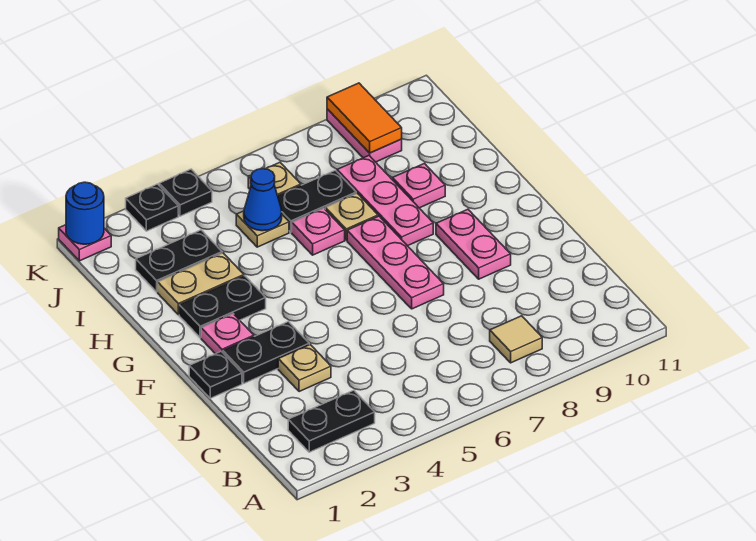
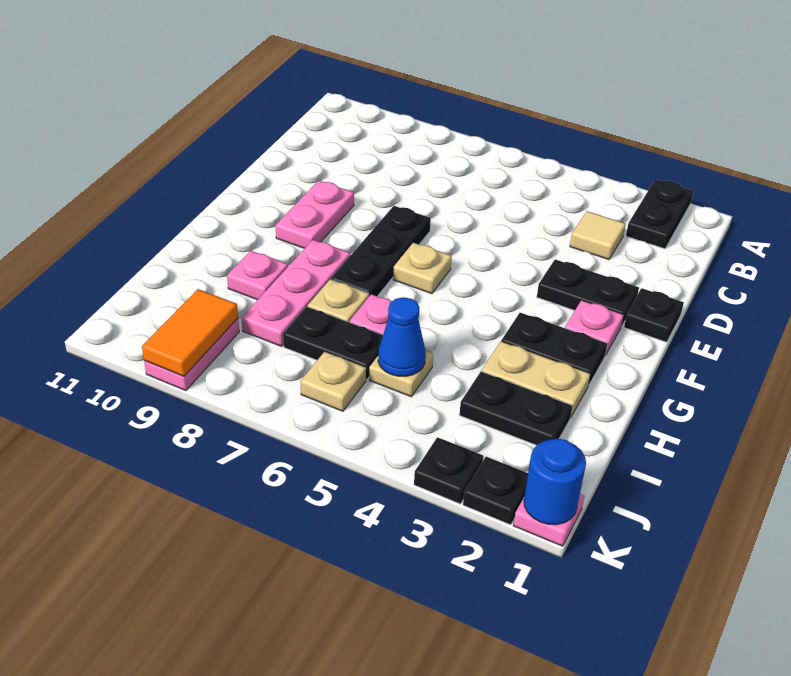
black 1x2 plate [288,390,375,452] -> black 1x2 plate turned to [626,179,693,249]
tan 1x1 tile [490,316,542,363] -> tan 1x1 tile moved to [570,211,626,260]
tan 1x1 plate [278,345,331,392] -> tan 1x1 plate moved to [393,243,452,294]
pink 1x3 plate [347,216,444,309] -> black 1x3 plate [331,206,431,296]
black 1x1 plate [159,169,212,216] -> black 1x1 plate moved to [463,457,528,525]

